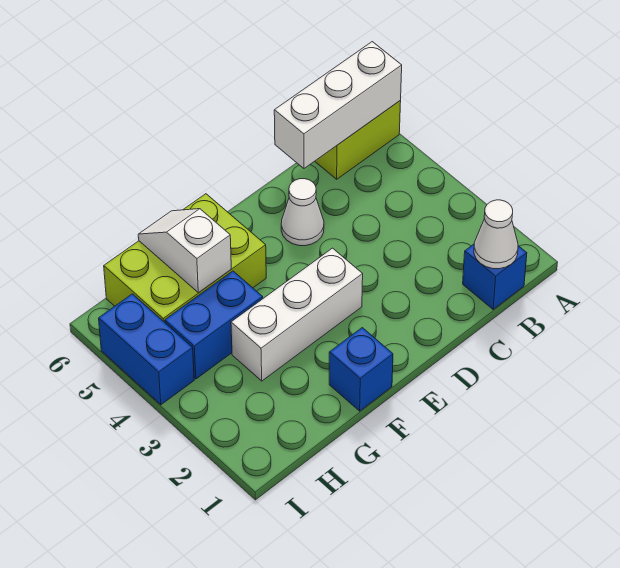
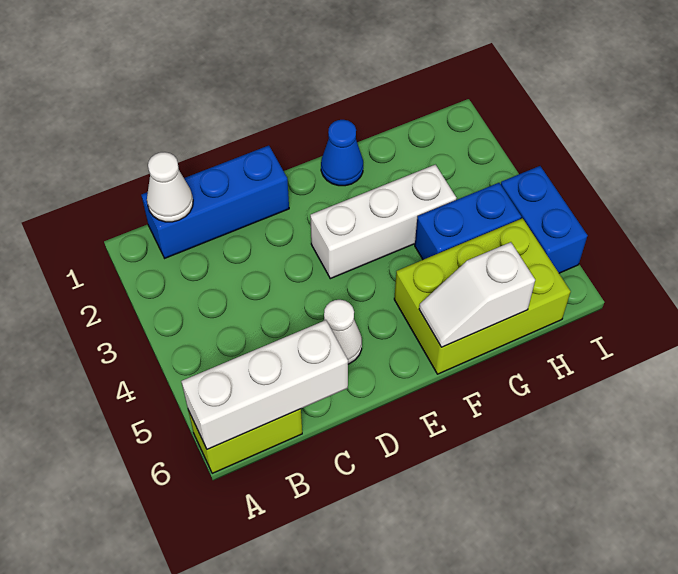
blue 1x1 brick [463,244,527,309] -> blue 1x3 brick [141,146,289,258]
blue 1x1 brick [329,328,393,411] -> blue 1x1 cone [321,120,363,186]
white 1x2 slope [138,209,231,293] -> white 1x2 slope turned to [419,242,535,347]

